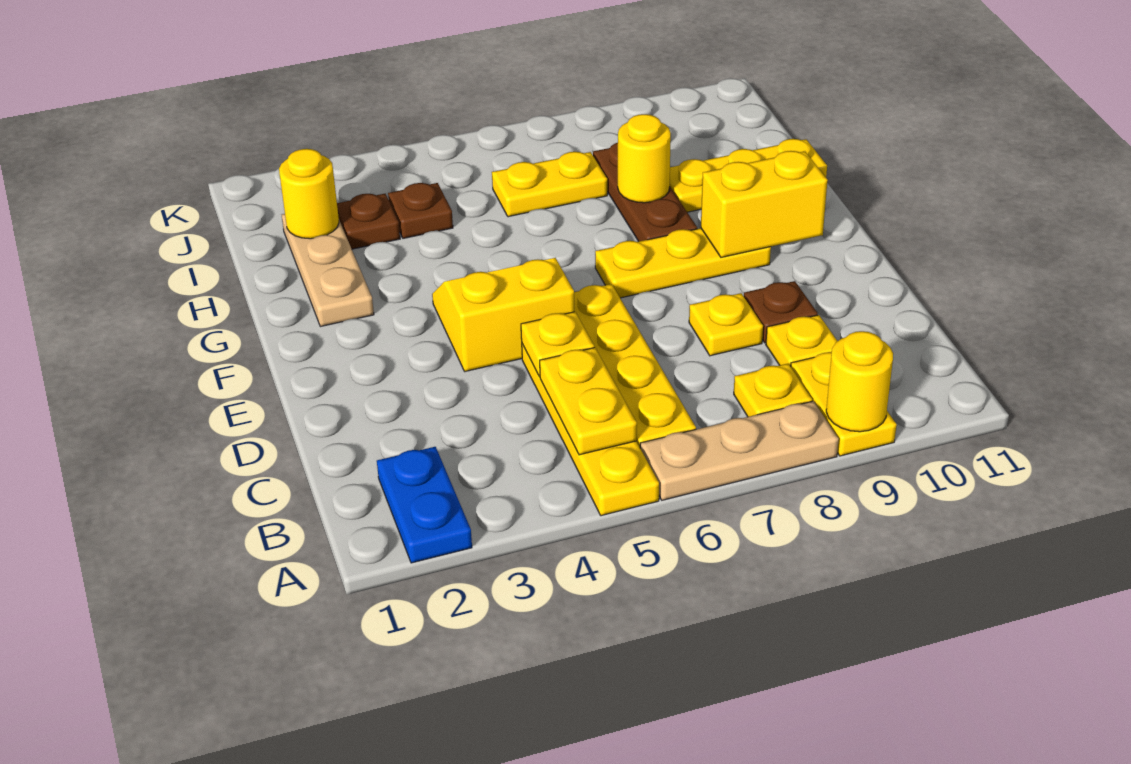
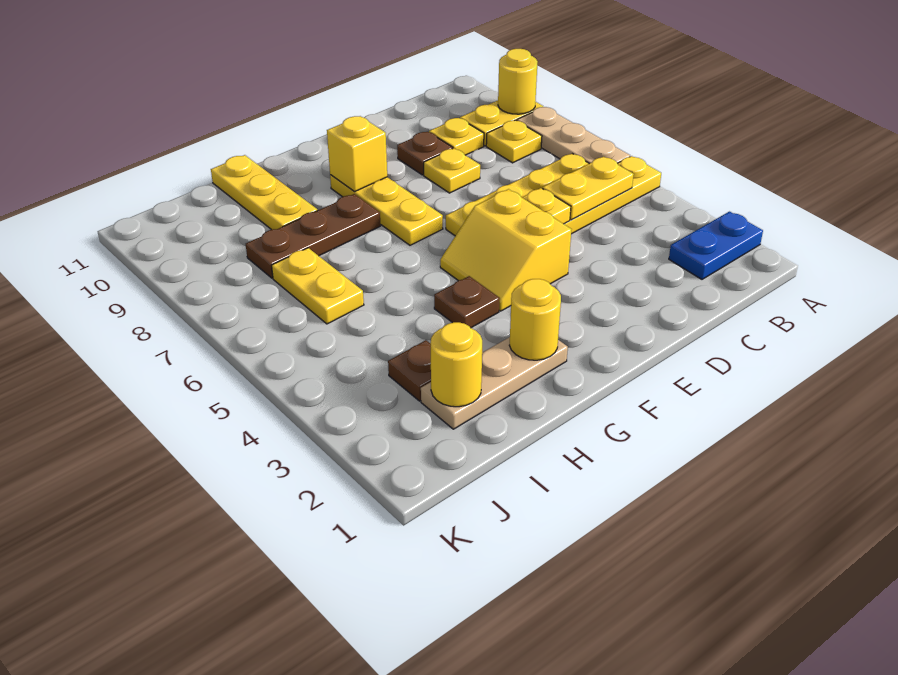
yellow 1x2 brick [701,151,828,257] -> yellow 1x1 brick [327,116,387,192]
yellow 1x1 round brick [618,114,671,203] -> yellow 1x1 round brick moved to [509,279,561,360]
brown 1x1 plate [388,183,453,238] -> brown 1x1 plate moved to [434,276,500,328]

